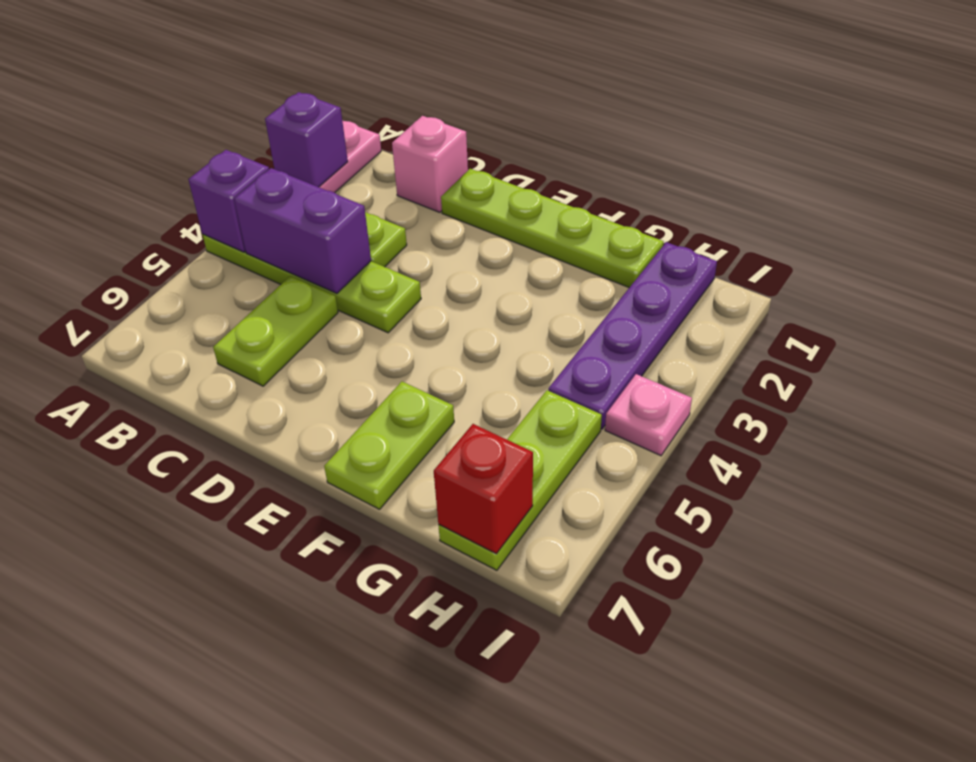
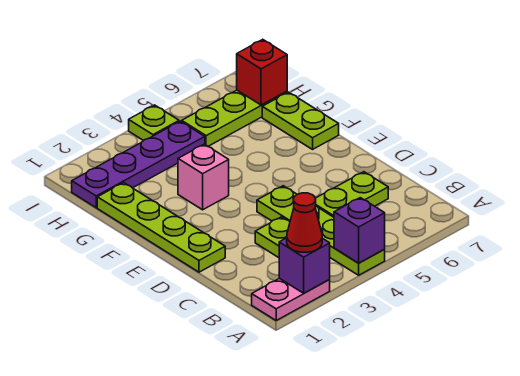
none -> red 1x1 cone [287,193,322,252]
purple 1x2 brick [234,168,371,293] -> none
pink 1x1 brick [392,116,468,212] -> pink 1x1 brick moved to [178,144,229,210]
lime 1x2 plate [324,382,454,509] -> lime 1x2 plate turned to [262,92,339,149]
pink 1x1 plate [605,374,692,456] -> lime 1x1 plate [129,105,179,141]

